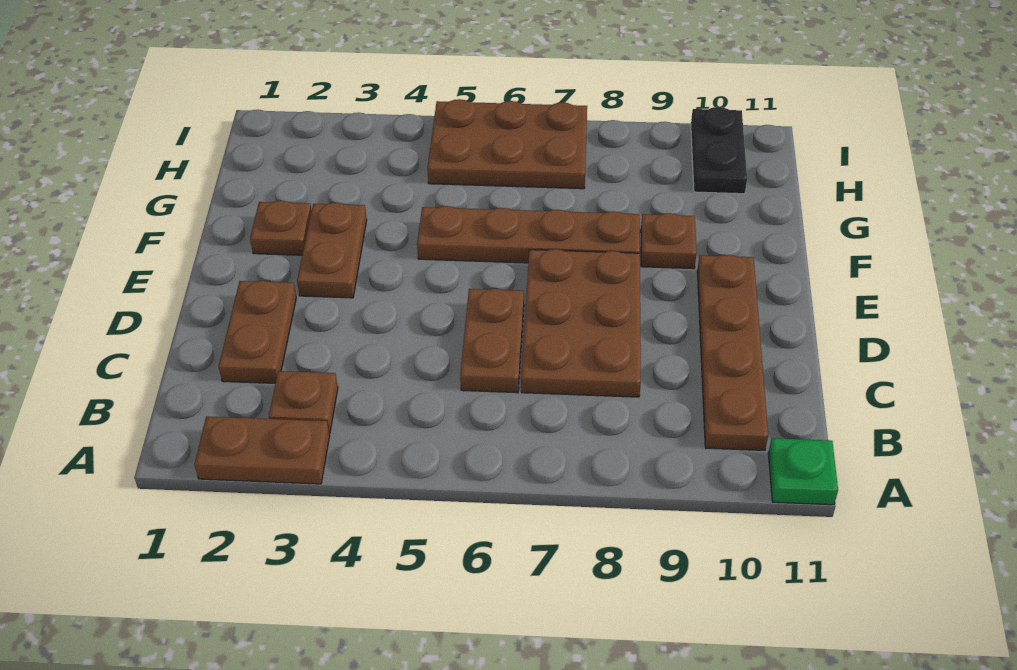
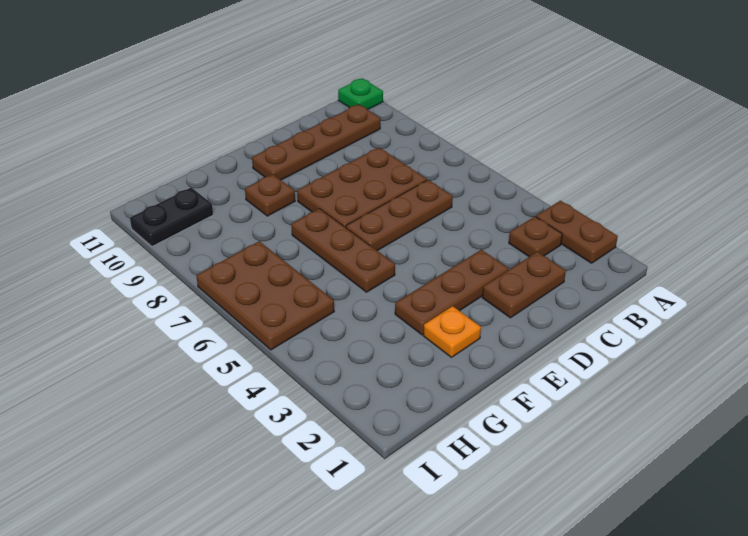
brown 1x2 plate [460,289,524,393] -> brown 1x3 plate [346,180,453,251]
brown 1x2 plate [297,203,367,298] -> brown 1x3 plate [395,250,509,335]
brown 1x1 plate [250,201,312,255] -> orange 1x1 plate [423,306,481,357]
brown 1x4 plate [417,206,640,263] -> brown 1x3 plate [291,209,395,292]

